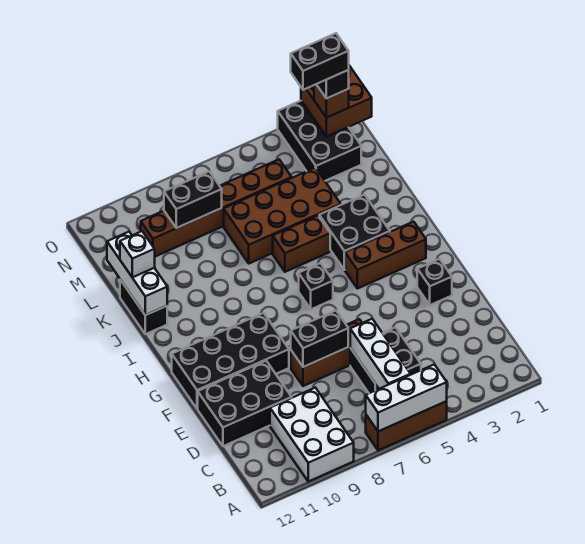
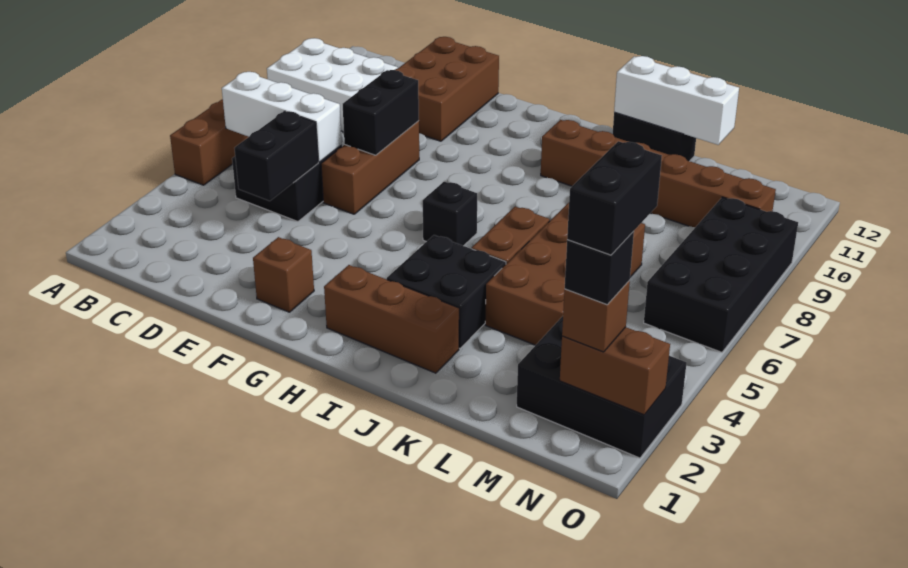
white 1x3 brick [366,364,447,431] -> none
black 2x3 brick [198,361,292,446] -> brown 2x3 brick [395,37,499,141]
black 1x1 brick [417,259,452,305] -> brown 1x1 brick [253,237,314,312]
black 2x4 brick [172,313,289,409] -> black 2x4 brick moved to [644,197,798,352]
brown 1x3 brick [345,222,426,289] -> brown 1x3 brick turned to [324,265,459,373]
white 1x1 brick [120,231,155,278] -> none
brown 1x6 brick [141,160,292,257] -> brown 1x6 brick turned to [541,120,776,227]
black 1x2 brick [164,171,222,228] -> black 1x2 brick moved to [234,111,318,201]
brown 2x2 brick [301,66,372,137] -> brown 1x2 brick [560,327,670,415]

